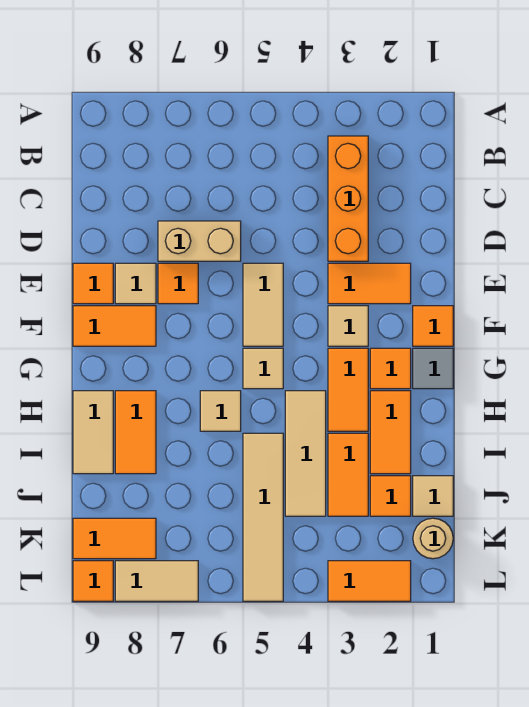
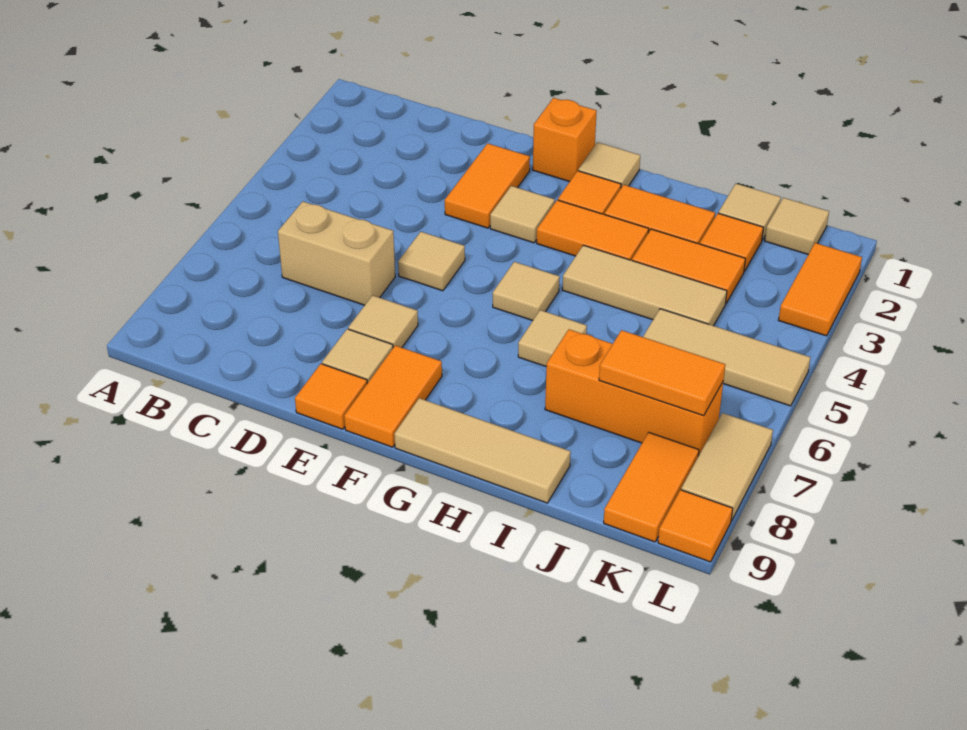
orange 1x3 brick [328,136,368,261] -> orange 1x3 brick moved to [545,329,723,456]
tan 1x2 brick [158,221,241,261] -> tan 1x2 brick turned to [278,201,395,305]
tan 1x2 tile [243,263,283,346] -> tan 1x1 tile [398,232,465,291]
orange 1x1 tile [158,263,198,304] -> tan 1x1 tile [348,295,418,348]
orange 1x1 tile [413,306,453,346] -> orange 1x1 brick [533,98,597,182]
grey 1x1 tile [413,348,453,389] -> tan 1x1 tile [578,142,640,188]
orange 1x2 tile [115,391,156,474] -> orange 1x2 tile moved to [599,330,725,416]
tan 1x2 tile [73,391,113,474] -> tan 1x3 tile [394,398,571,503]
tan 1x4 tile [243,433,283,601] -> tan 1x3 tile [643,309,811,406]
tan 1x1 round brick [413,518,453,559] -> tan 1x1 tile [765,198,829,254]

